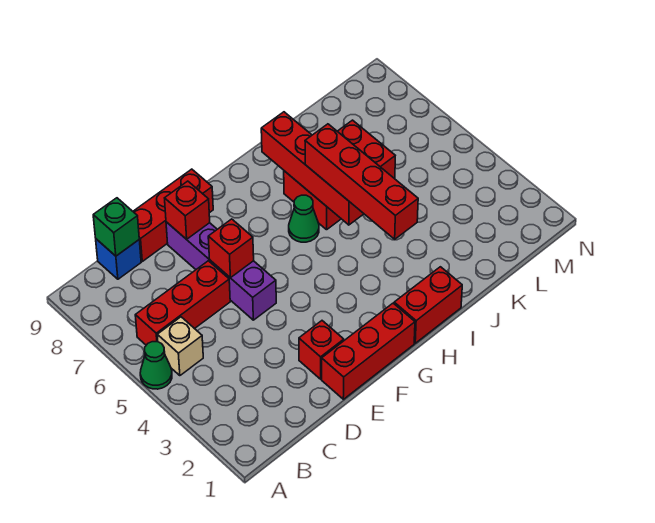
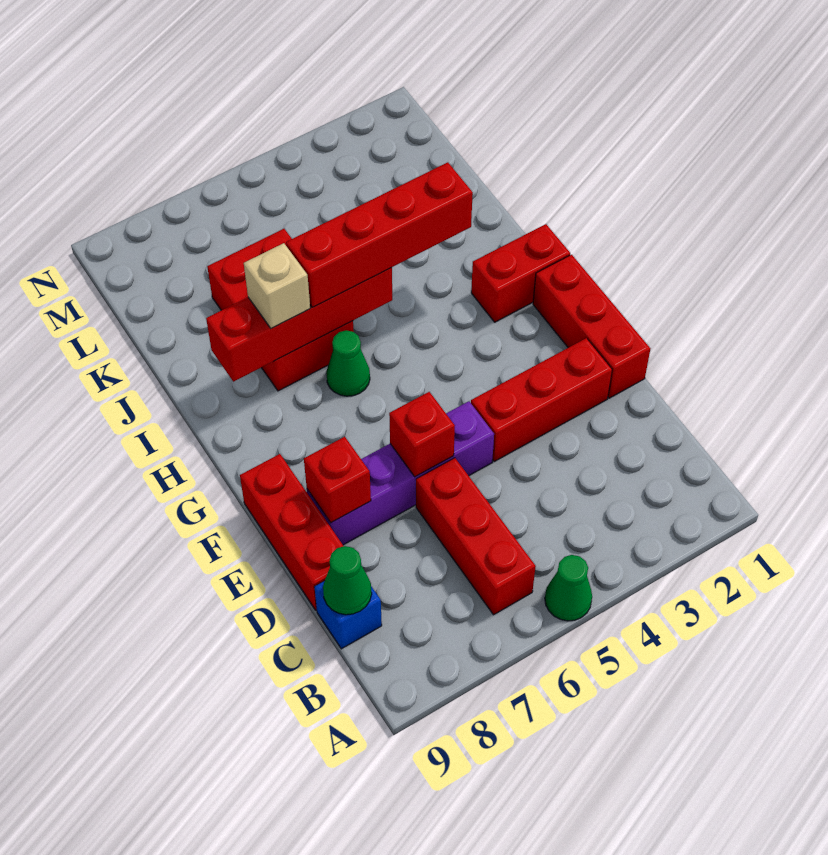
tan 1x1 brick [157,317,203,376] -> tan 1x1 brick moved to [244,243,310,328]
green 1x1 brick [93,198,139,256] -> green 1x1 cone [323,546,372,615]
red 1x1 brick [299,321,344,379] -> red 1x3 brick [471,338,612,462]
red 1x2 brick [394,267,462,343] -> red 1x2 brick turned to [471,224,570,322]

